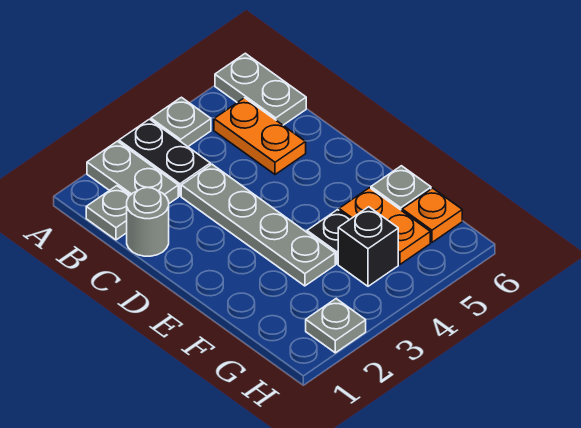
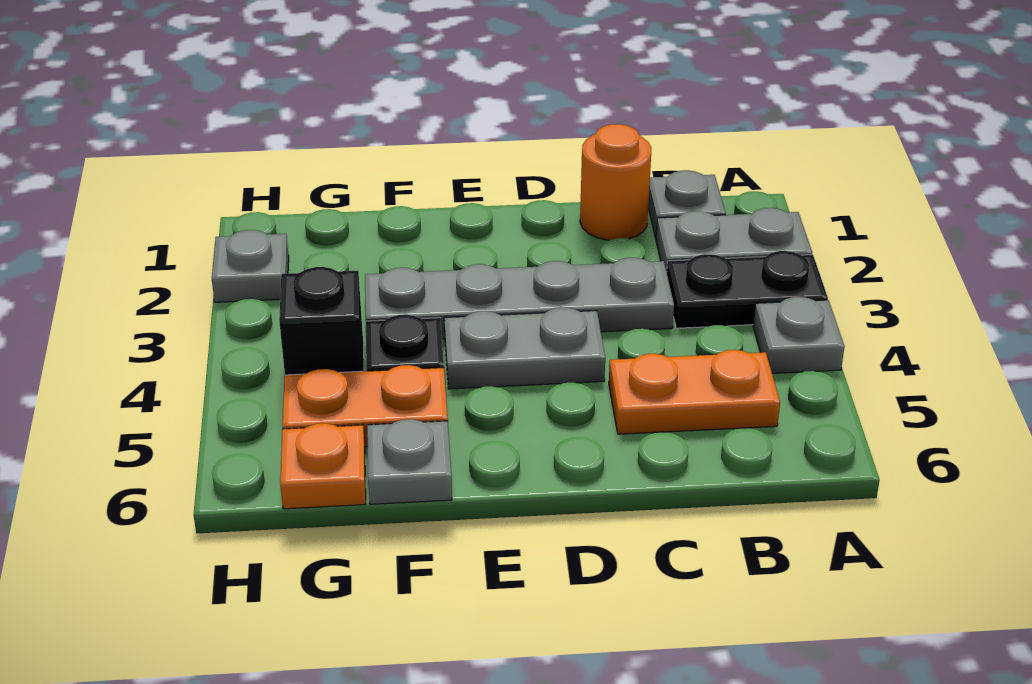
grey 1x2 plate [215,53,306,125] -> grey 1x2 plate moved to [444,308,605,389]
grey 1x1 round brick [127,188,169,256] -> orange 1x1 round brick [580,124,651,240]

